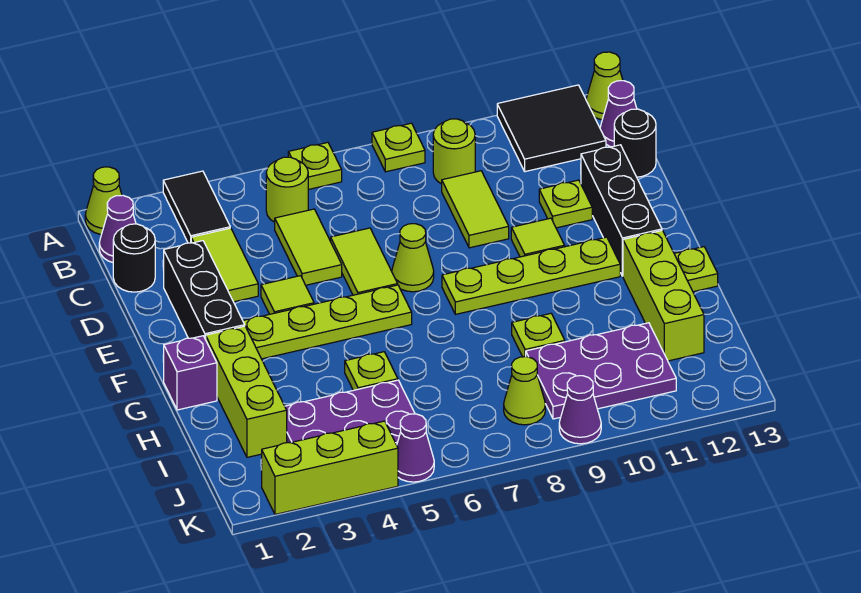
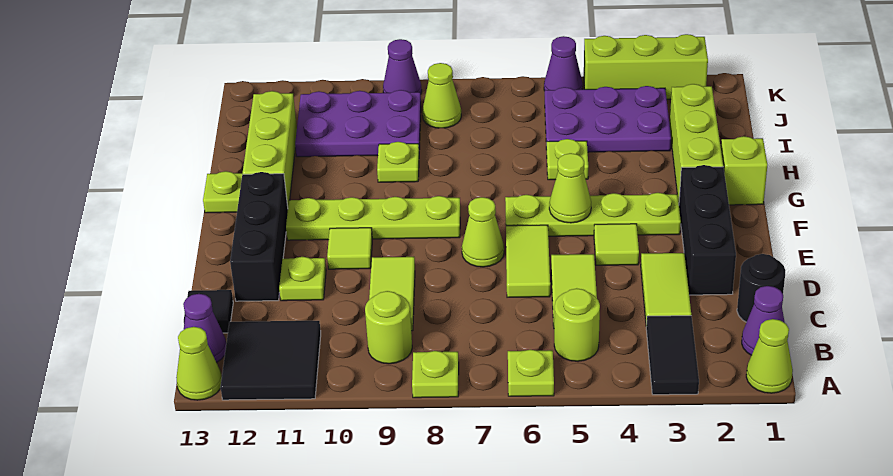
black 1x1 round brick [614,109,656,177] -> black 1x1 tile [184,290,233,333]
none -> lime 1x1 cone [549,153,591,223]
purple 1x1 brick [163,336,217,410] -> lime 1x1 brick [721,136,767,205]

